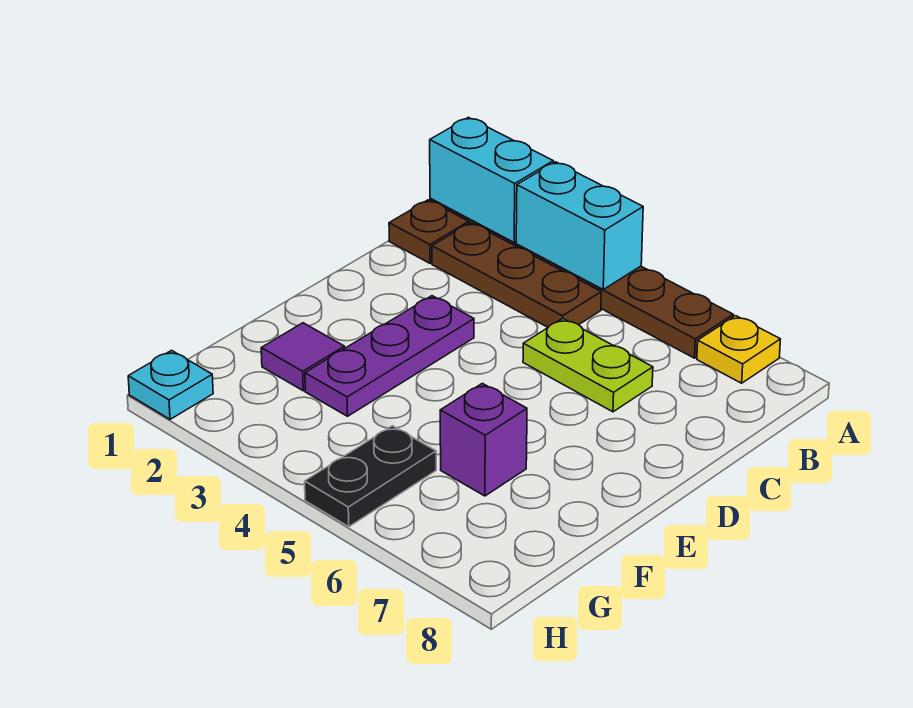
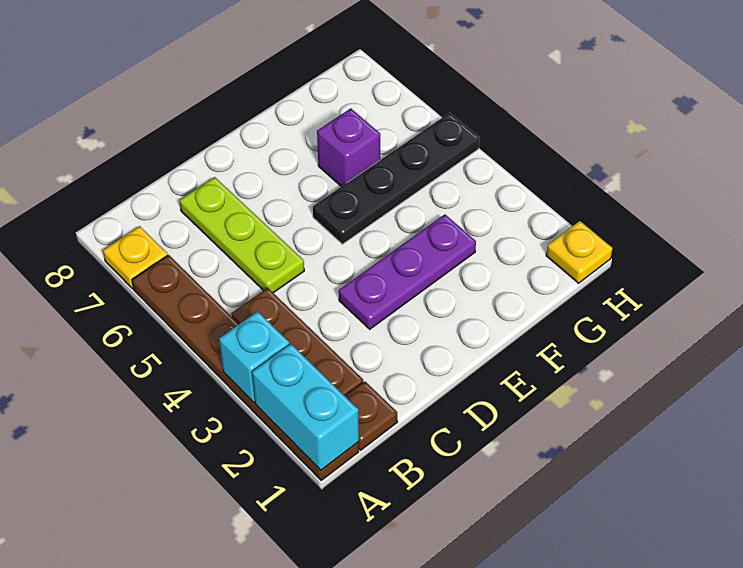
cyan 1x2 brick [516,162,643,289] -> cyan 1x1 brick [219,311,289,402]
lime 1x2 plate [523,319,653,412] -> lime 1x3 plate [179,177,304,293]
purple 1x1 tile [261,323,345,391] -> none
black 1x2 plate [305,426,436,527] -> black 1x4 plate [313,113,479,244]
cyan 1x1 plate [128,350,213,419] -> yellow 1x1 plate [546,221,613,283]

